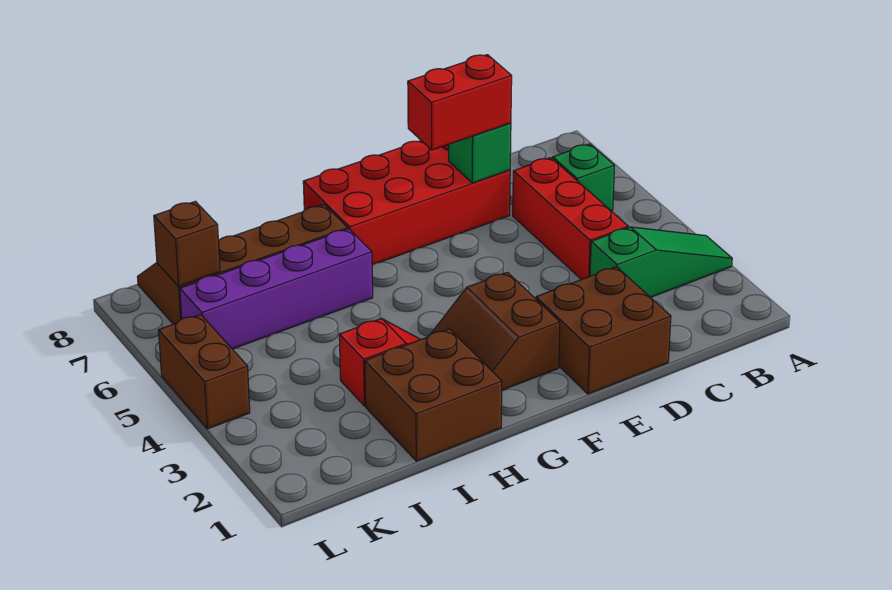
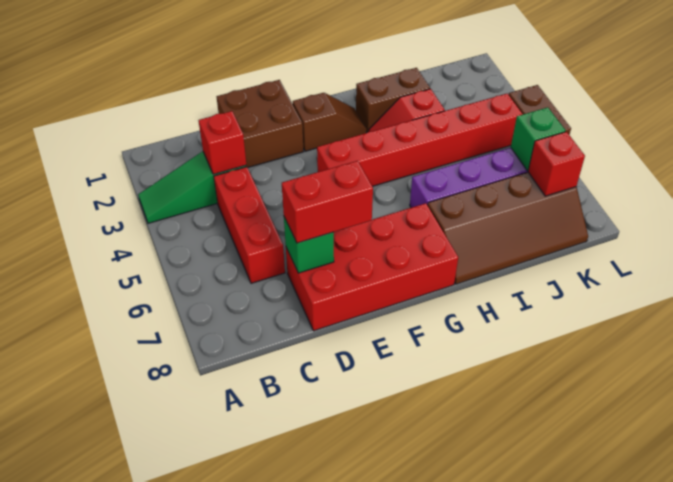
green 1x1 brick [553,144,614,211] -> green 1x1 brick moved to [511,107,566,171]
none -> red 1x1 brick [198,111,246,175]
brown 2x2 slope [431,272,560,390] -> brown 1x2 slope [293,93,367,151]
none -> red 1x6 brick [317,93,523,186]
brown 2x2 brick [365,329,502,461] -> brown 1x2 brick [356,68,430,132]
brown 1x1 brick [154,201,220,286] -> red 1x1 brick [528,132,585,196]

